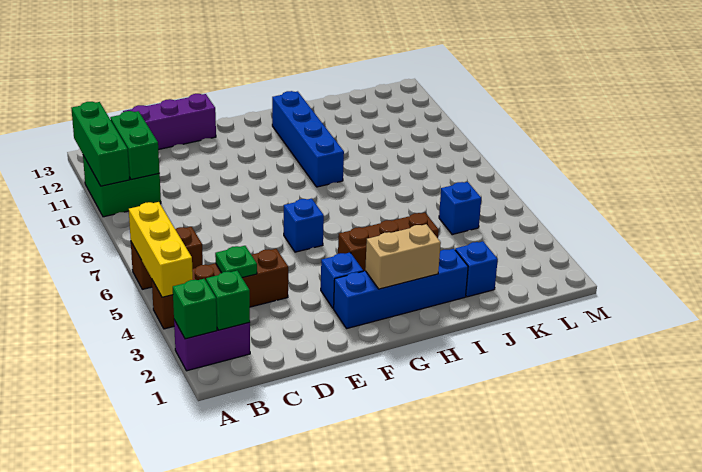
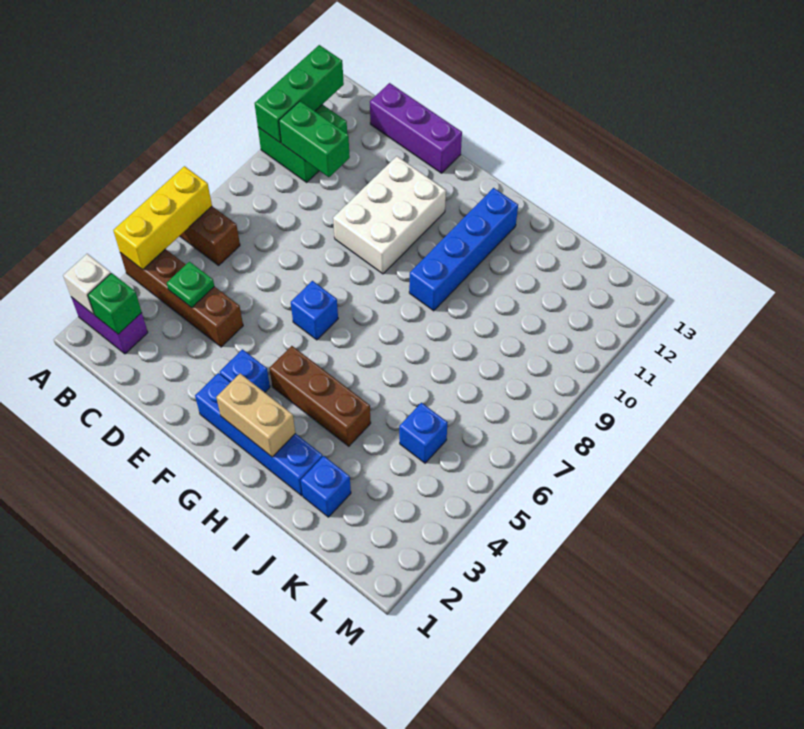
green 1x1 brick [173,279,217,339] -> white 1x1 brick [63,254,111,315]
green 1x2 brick [110,111,160,180] -> green 1x2 brick turned to [279,101,350,177]
none -> white 2x3 brick [333,156,446,274]

